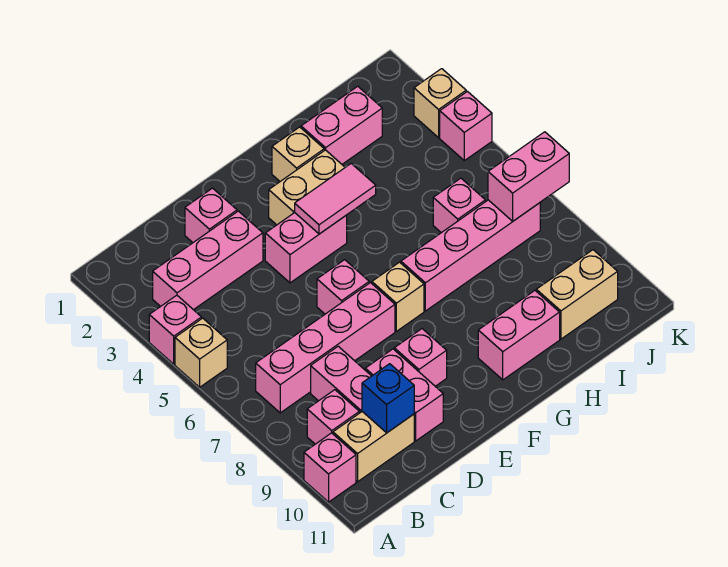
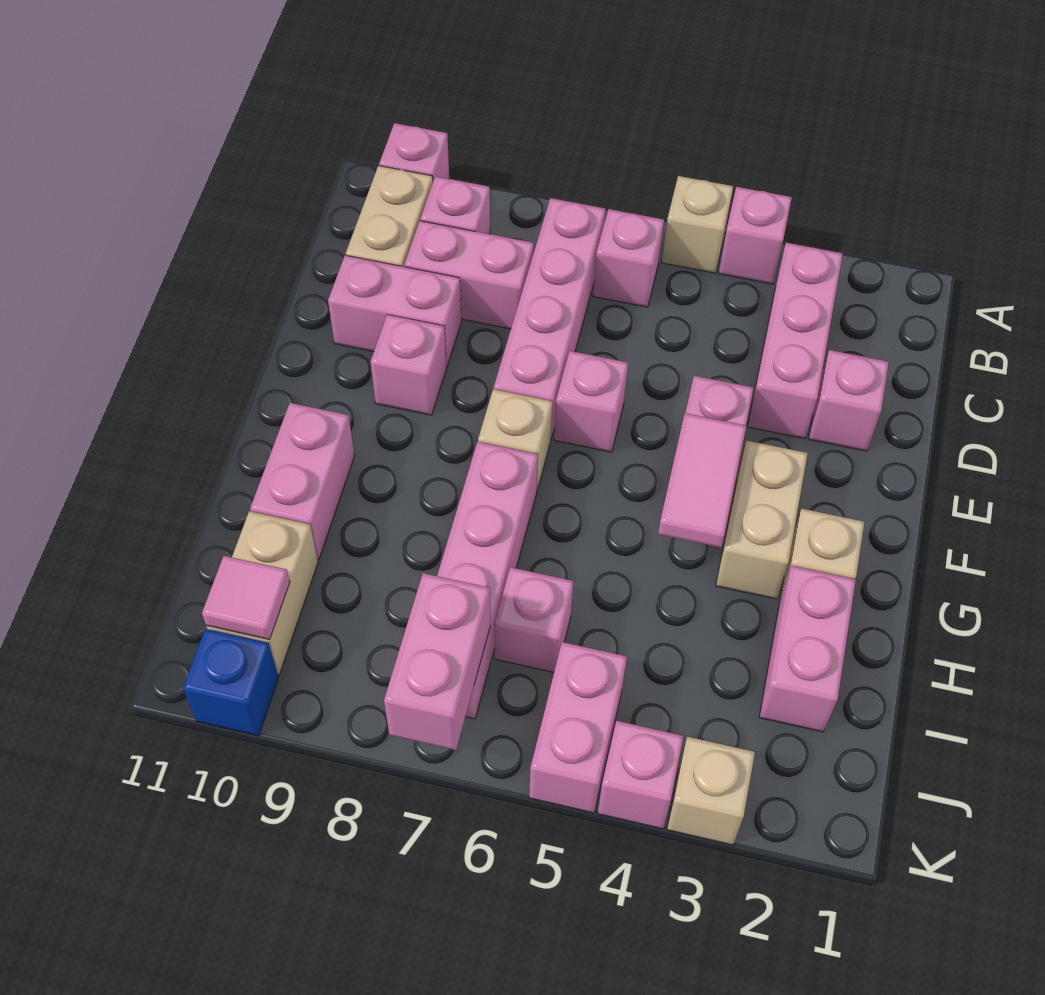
none -> pink 1x1 brick [593,209,664,307]
blue 1x1 brick [362,364,414,433] -> blue 1x1 brick moved to [183,629,279,736]
none -> pink 1x2 brick [529,642,627,813]
none -> pink 1x1 tile [202,556,290,639]

